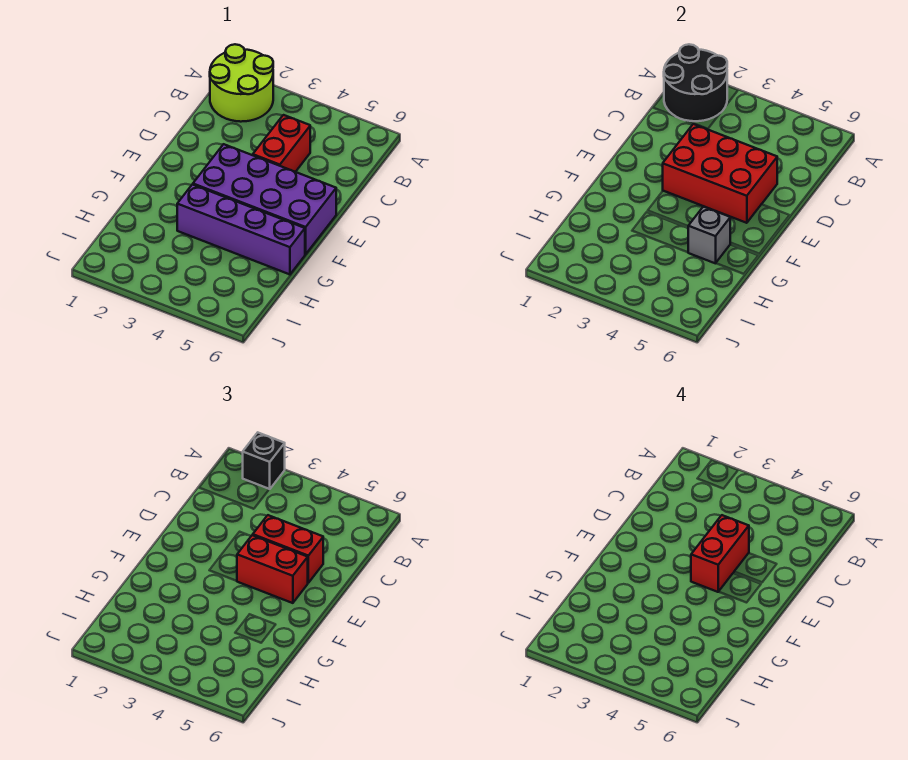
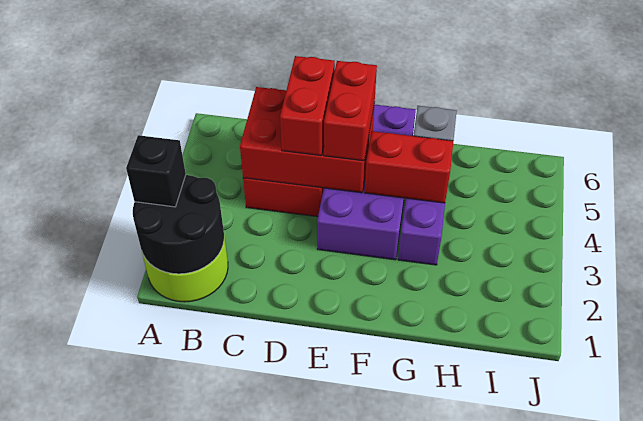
red 2x3 brick [663,124,777,223] -> red 2x3 brick turned to [240,87,375,193]
red 1x2 brick [691,515,749,592] -> red 1x2 brick moved to [365,131,453,203]

